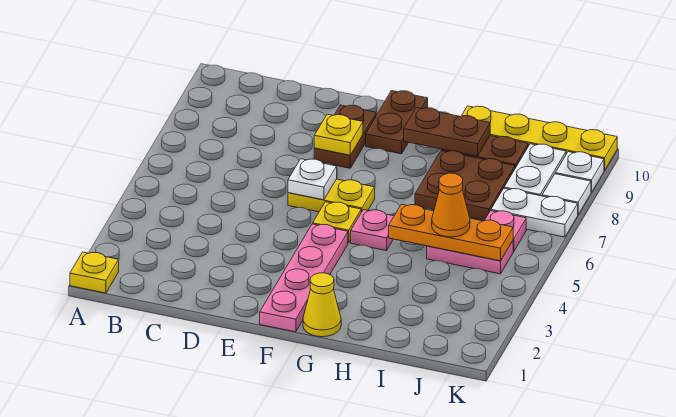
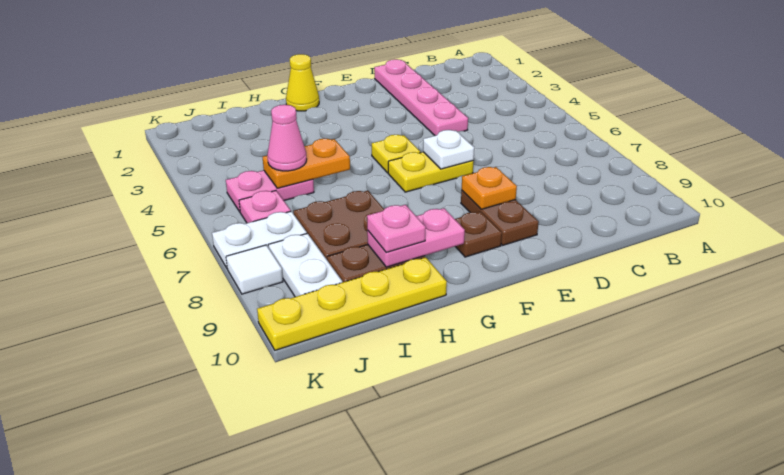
yellow 1x1 plate [70,252,119,293] -> none
yellow 1x1 plate [314,114,363,155] -> orange 1x1 plate [462,167,517,209]
pink 1x4 plate [260,224,348,332] -> pink 1x4 plate moved to [374,59,468,136]
brown 1x2 plate [366,91,428,154] -> brown 1x1 plate [455,212,502,257]
pink 1x1 plate [351,210,394,251] -> pink 1x1 plate moved to [367,205,426,252]
brown 1x2 plate [404,108,490,156] -> pink 1x2 plate [367,208,465,267]
orange 1x3 plate [389,204,513,261] -> orange 1x2 plate [263,139,350,188]
orange 1x1 cone [432,173,470,237] -> pink 1x1 cone [267,105,307,171]
white 1x1 plate [555,152,604,193] -> none

